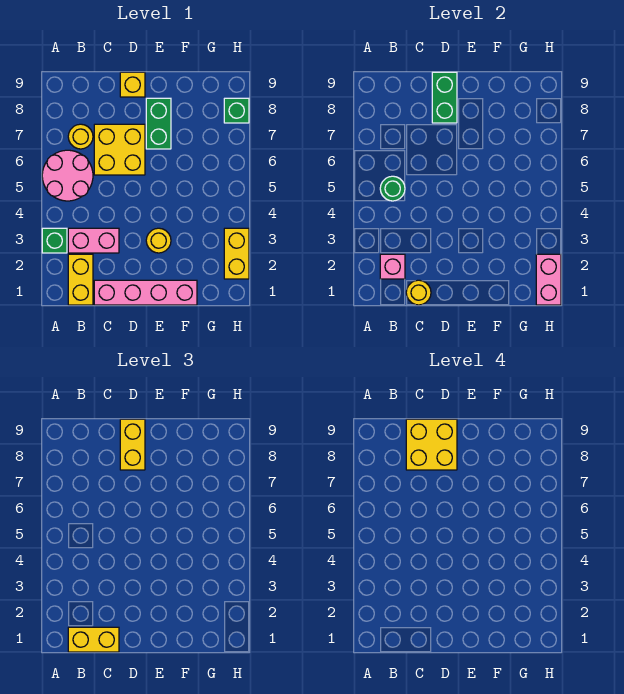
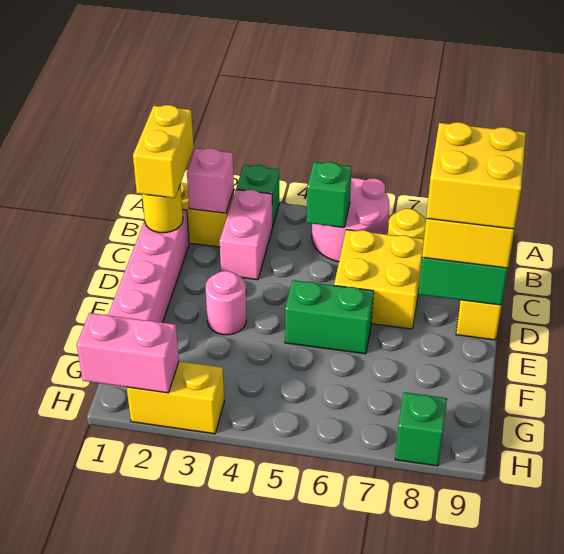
green 1x1 round brick [380,176,405,201] -> green 1x1 brick [307,162,352,228]
yellow 1x1 round brick [146,228,171,253] -> pink 1x1 round brick [206,271,246,335]
green 1x2 brick [146,98,171,149] -> green 1x2 brick moved to [285,280,374,354]

